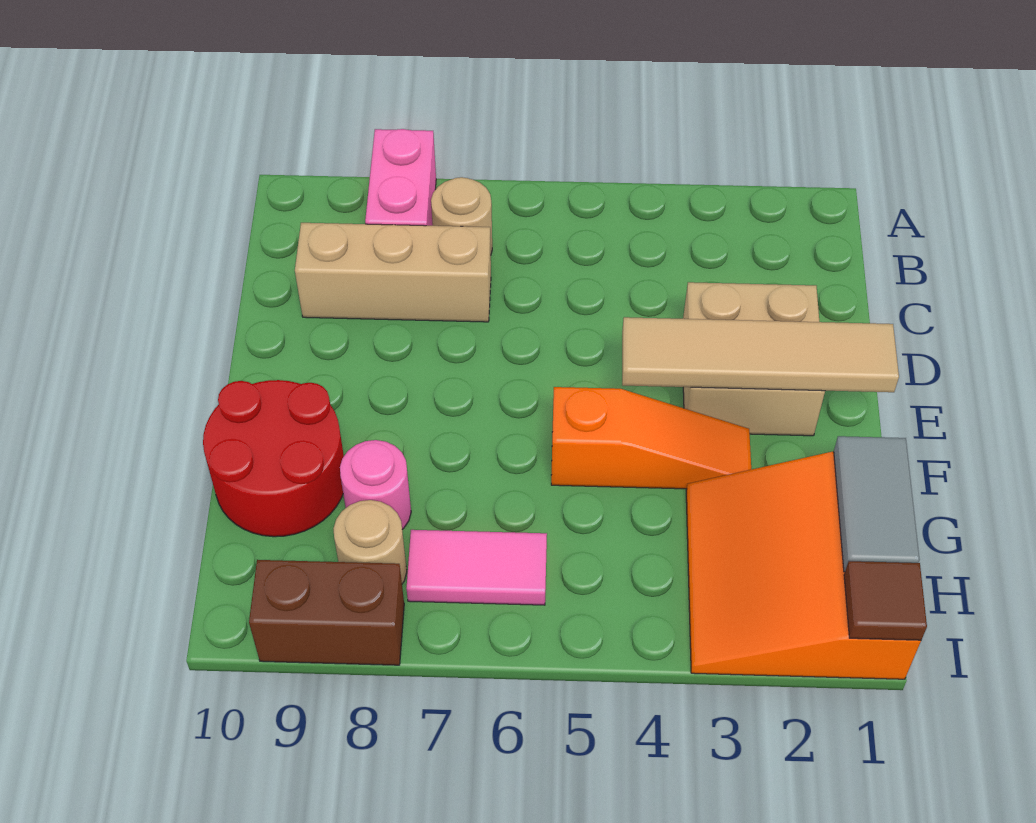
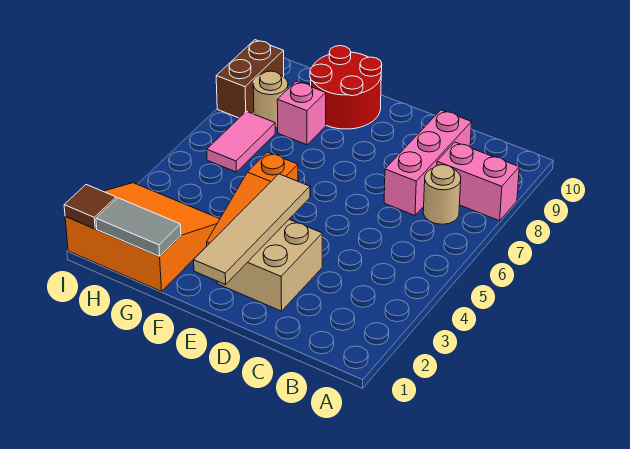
tan 1x3 brick [295,223,491,322] -> pink 1x3 brick [384,110,472,215]
pink 1x1 round brick [340,440,411,529] -> pink 1x1 brick [277,81,326,145]

